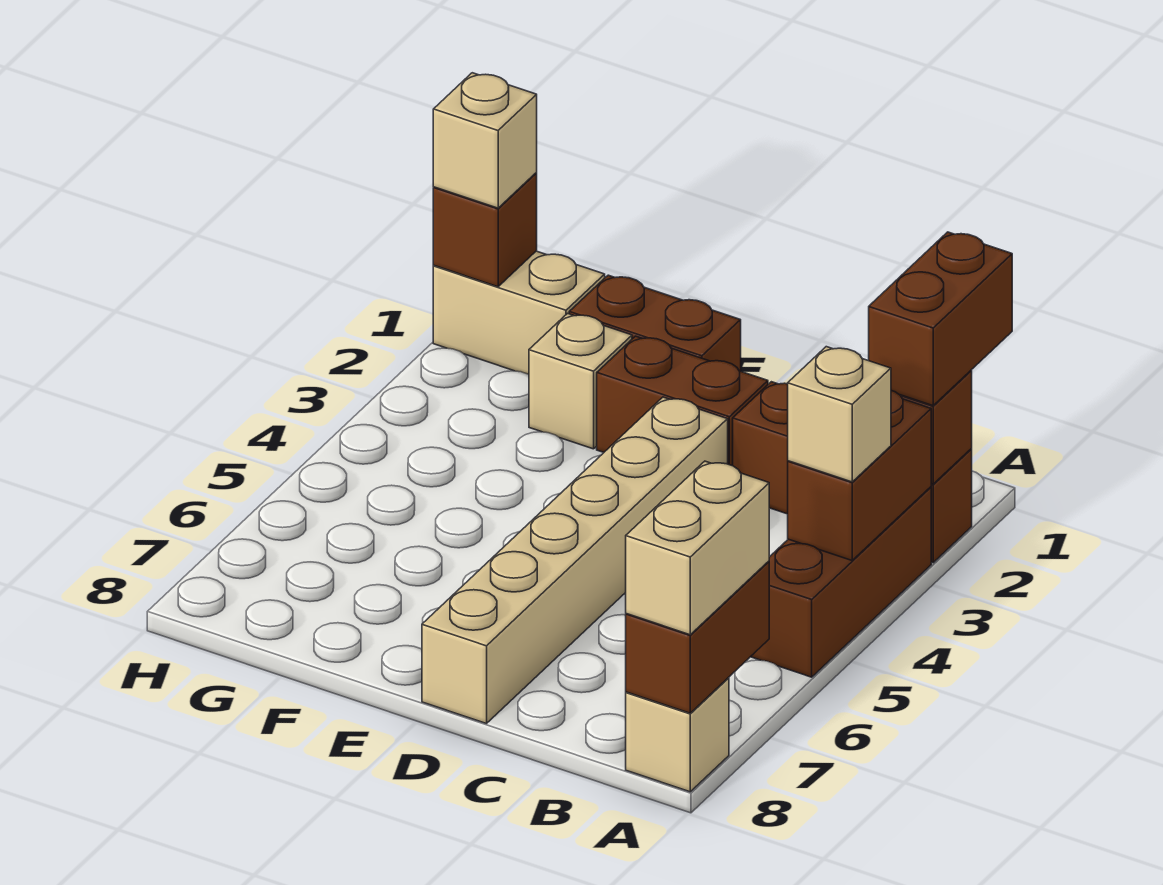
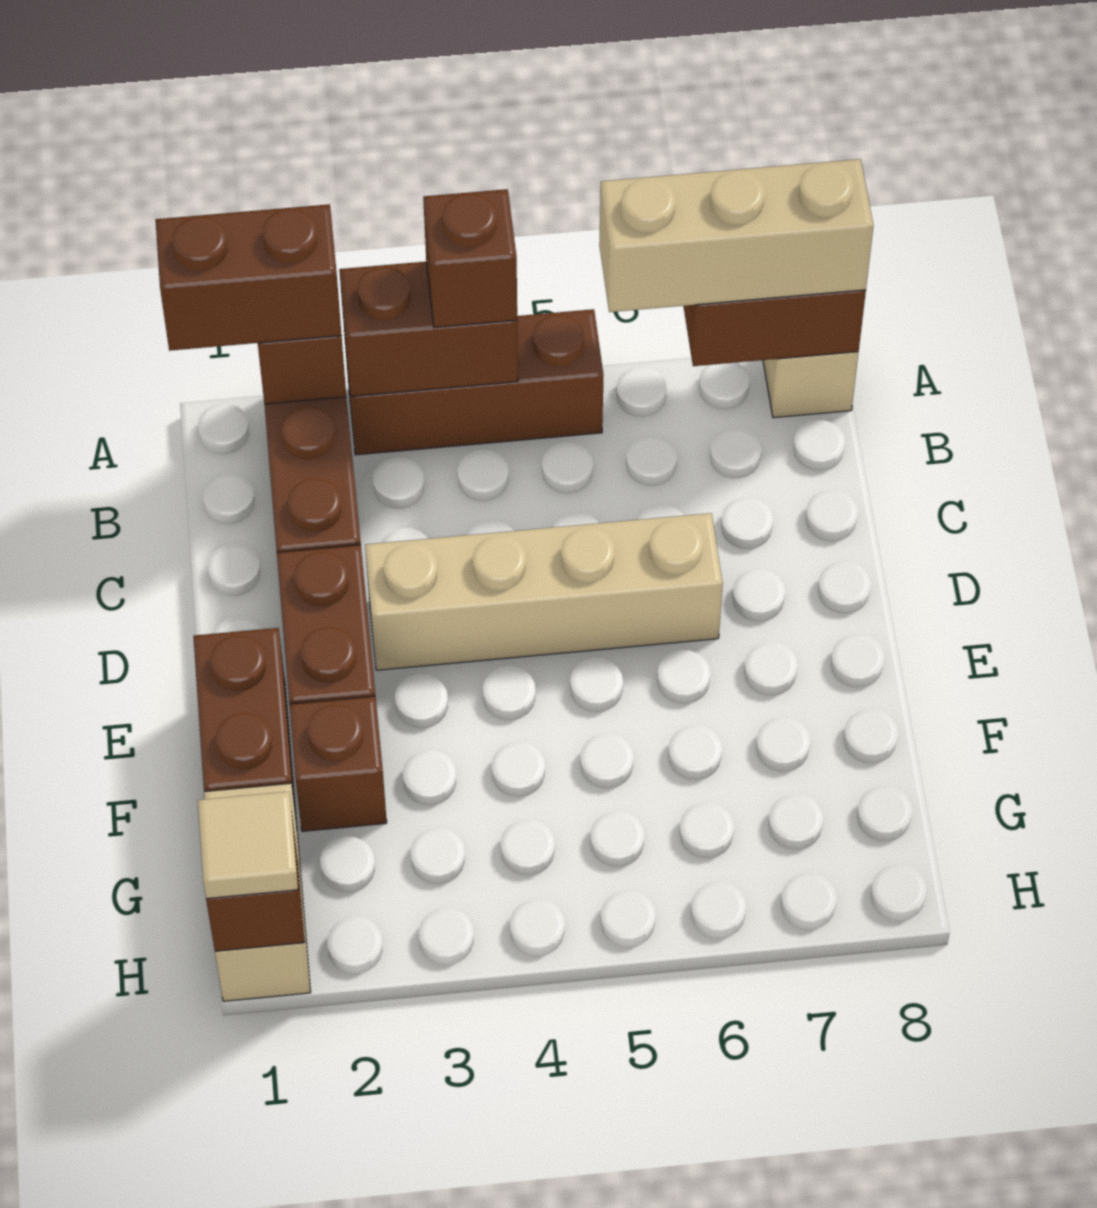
tan 1x1 brick [788,347,891,482] -> brown 1x1 brick [423,189,517,328]
tan 1x2 brick [626,461,769,635] -> tan 1x3 brick [599,159,874,312]
tan 1x6 brick [422,397,728,724] -> tan 1x4 brick [365,513,723,670]
tan 1x1 brick [529,313,632,449] -> brown 1x1 brick [289,696,387,831]
tan 1x1 brick [433,73,537,208] -> tan 1x1 tile [198,791,298,899]

